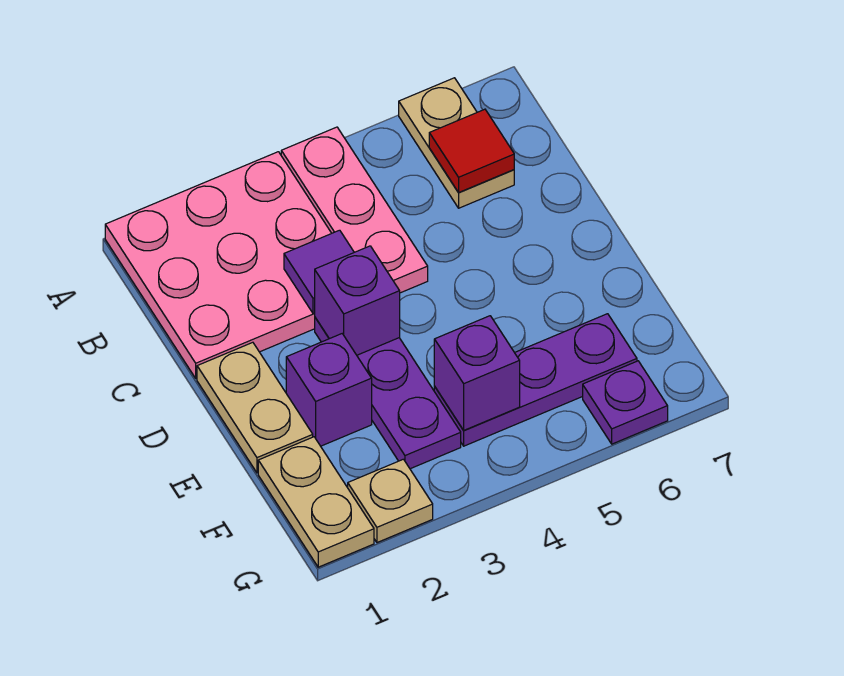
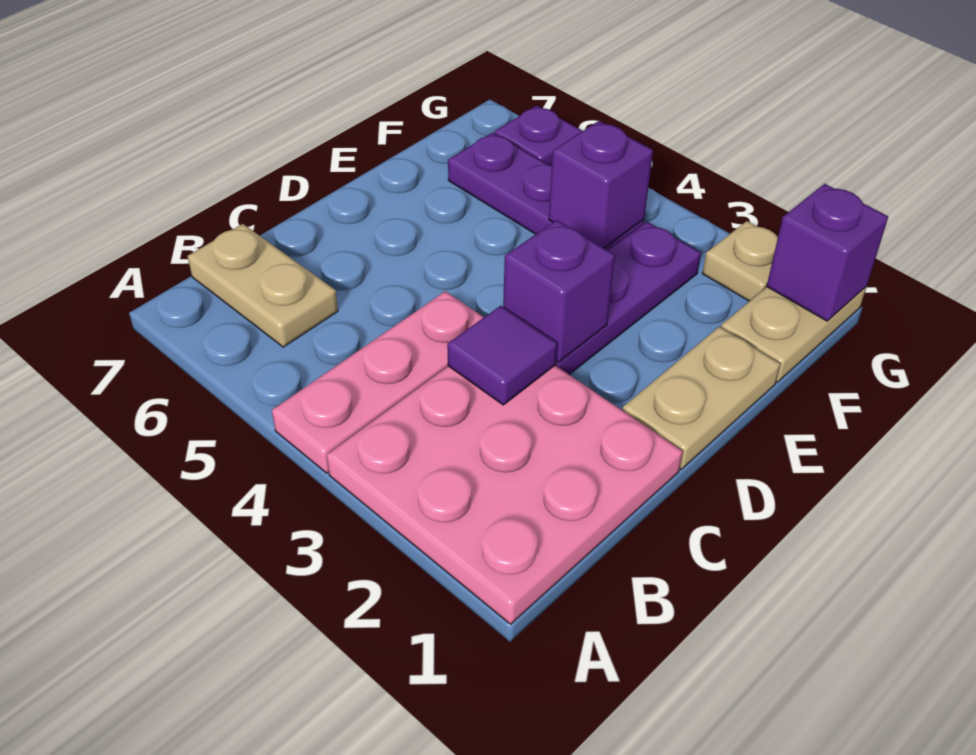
tan 1x2 plate [399,78,514,208] -> tan 1x2 plate turned to [188,224,338,347]
red 1x1 tile [429,109,514,192] -> none
purple 1x1 brick [286,334,372,446] -> purple 1x1 brick moved to [767,184,888,321]

